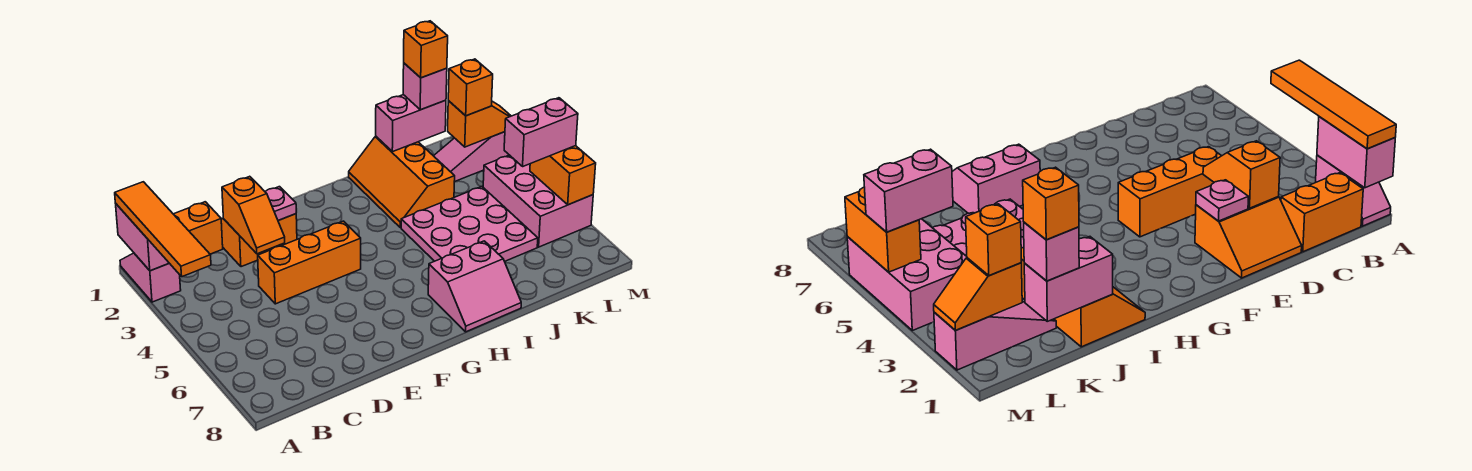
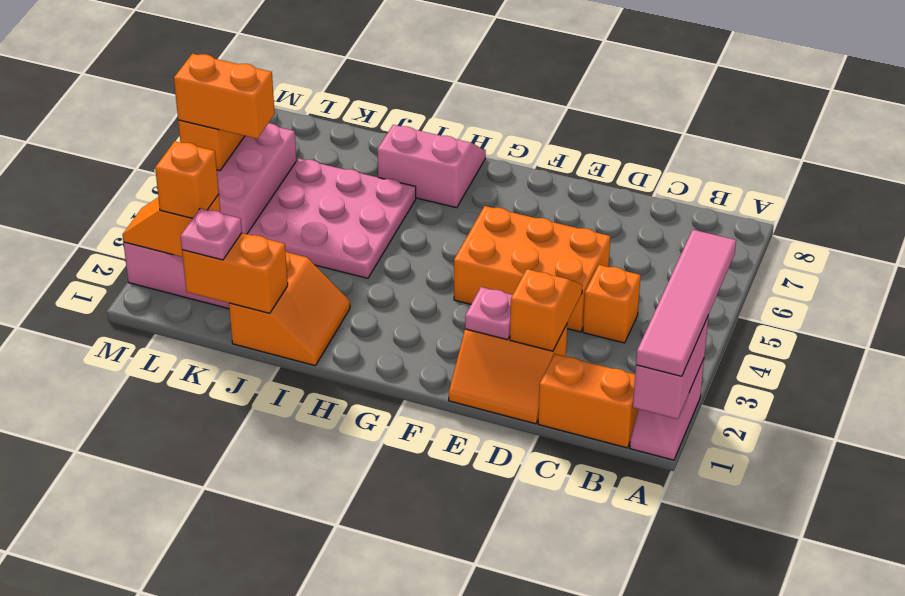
orange 1x4 tile [115,182,211,277] -> pink 1x4 tile [636,230,736,376]
orange 1x3 brick [258,221,361,304] -> orange 2x3 brick [454,206,610,332]
orange 2x3 slope [349,136,455,228] -> orange 2x2 slope [229,252,350,365]
pink 1x2 brick [376,95,446,152] -> orange 1x2 brick [182,233,288,313]
pink 1x1 brick [403,63,447,110] -> pink 1x1 plate [181,208,242,260]
orange 1x1 brick [404,21,448,78] -> orange 1x1 brick moved to [583,265,641,343]
pink 1x2 brick [504,98,578,166] -> orange 1x2 brick [174,54,275,139]

